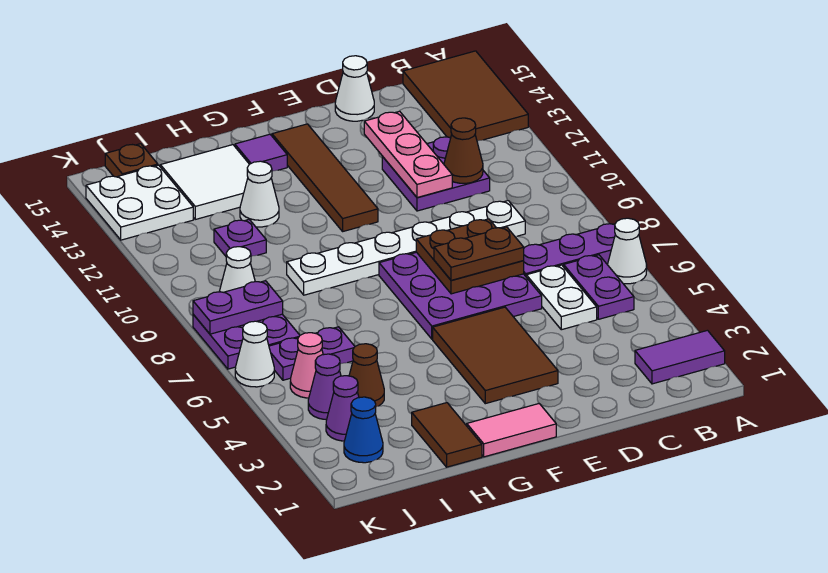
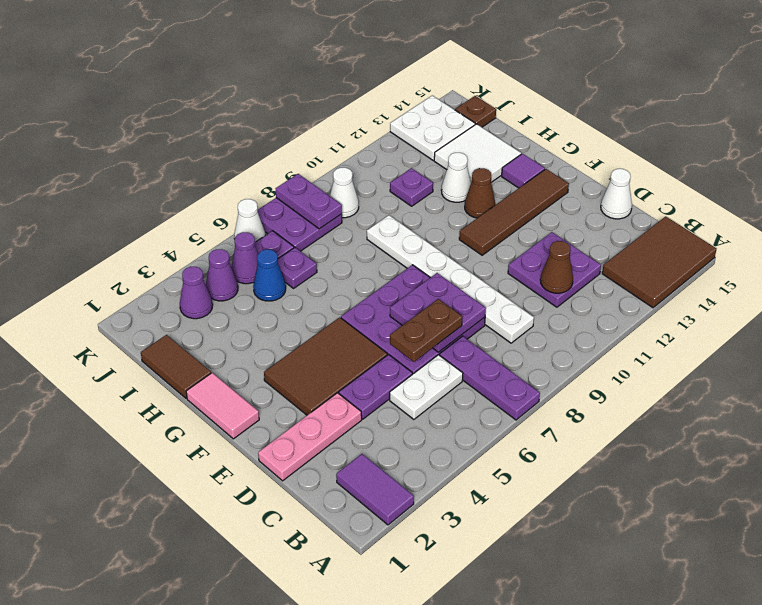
white 1x1 cone [608,218,647,284] -> none
purple 1x2 plate [564,255,634,319] -> purple 1x2 plate moved to [339,355,412,419]
brown 2x2 plate [416,219,524,294] -> purple 2x2 plate [390,273,486,352]
brown 1x2 plate [434,227,524,280] -> brown 1x2 plate turned to [390,299,462,362]
pink 1x3 plate [364,111,452,198] -> pink 1x3 plate moved to [258,393,362,481]
brown 1x2 tile [412,403,482,467] -> brown 1x2 tile turned to [141,335,211,399]
brown 1x1 cone [349,344,384,407] -> brown 1x1 cone moved to [465,168,495,218]
blue 1x1 cone [344,397,383,463] -> blue 1x1 cone moved to [253,249,286,301]
pink 1x1 cone [290,333,323,398] -> purple 1x1 cone [231,232,258,284]

